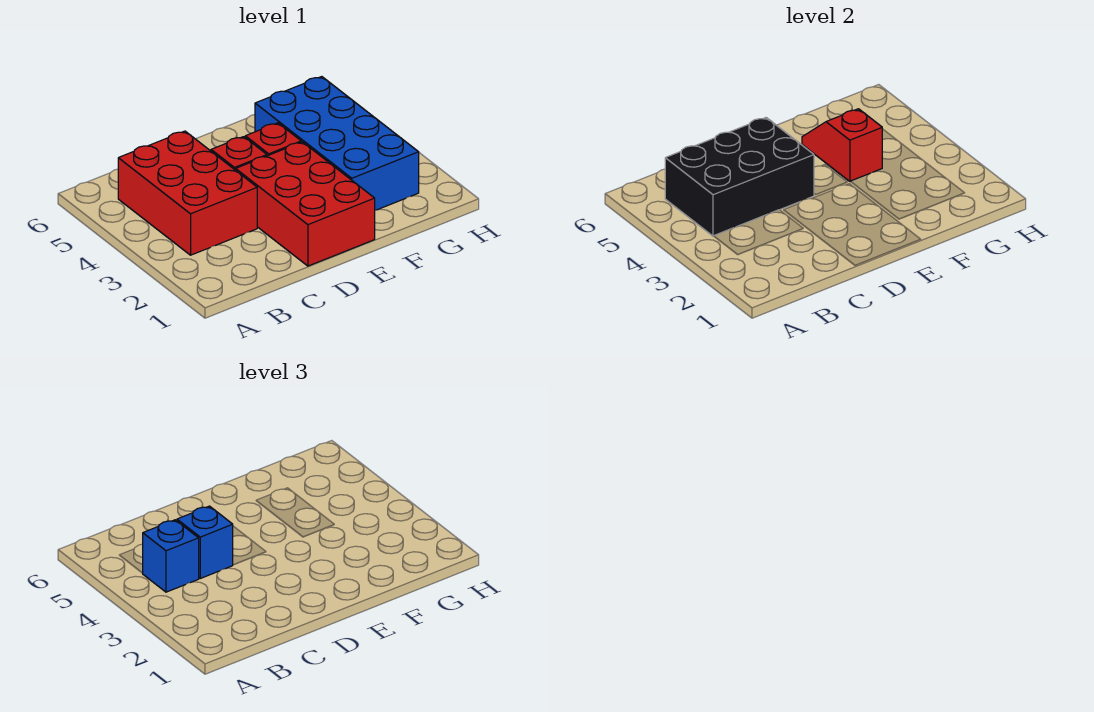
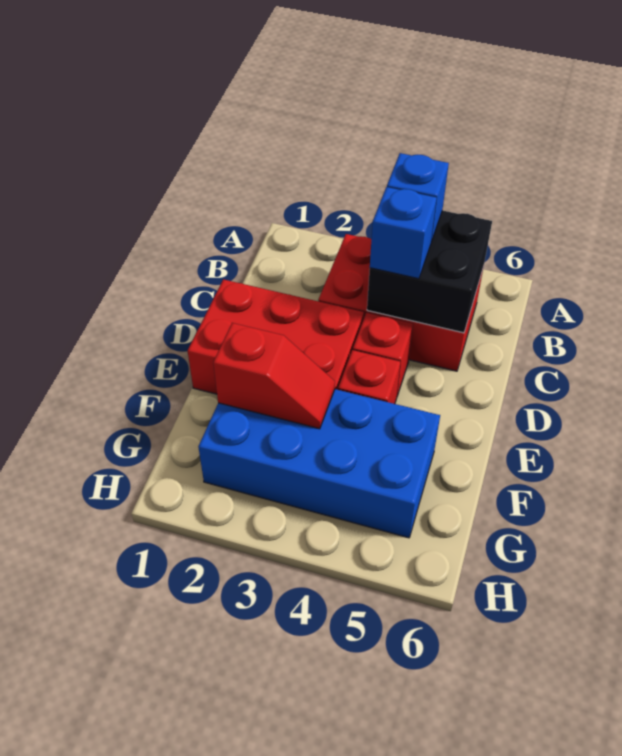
black 2x3 brick [665,118,814,236] -> black 2x2 brick [367,210,492,333]
red 1x2 slope [802,109,882,181] -> red 1x2 slope moved to [213,323,335,429]

